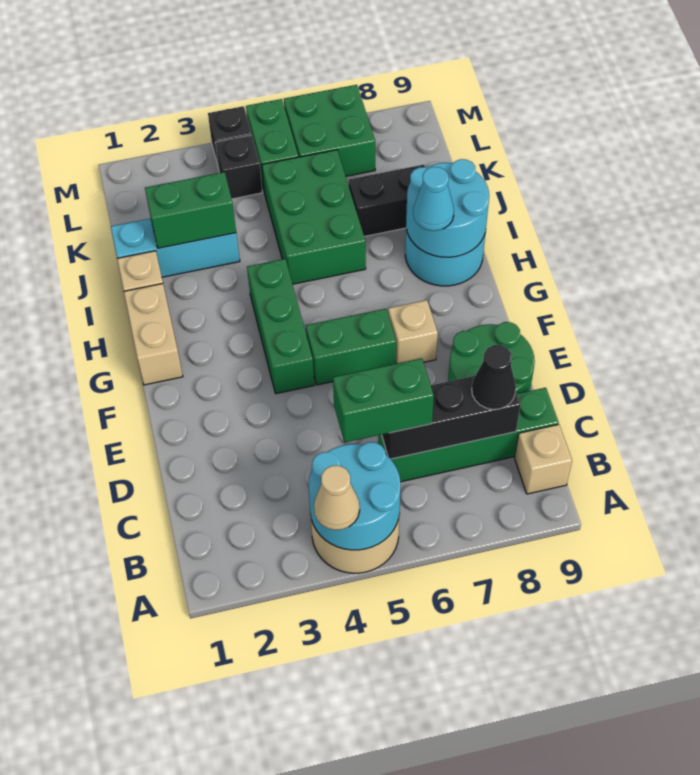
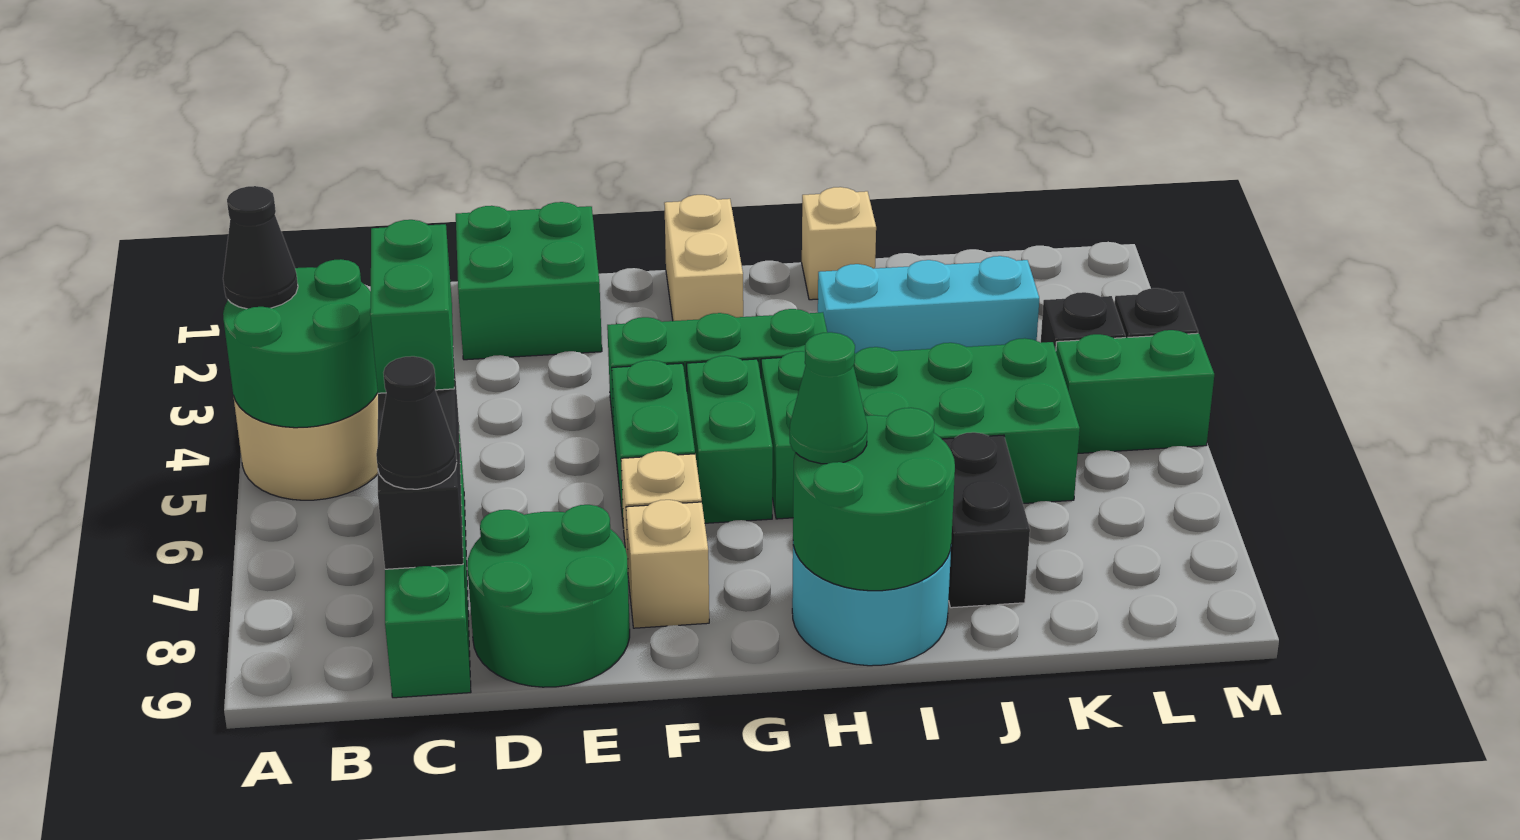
cyan 2x2 round brick [308,442,400,550] -> green 2x2 round brick [223,259,378,428]
tan 1x1 cone [314,465,360,530] -> black 1x1 cone [223,186,298,309]
tan 1x1 brick [515,424,572,494] -> tan 1x1 brick moved to [626,500,709,628]
tan 1x2 brick [124,284,183,385] -> tan 1x2 brick turned to [664,195,743,321]
cyan 2x2 round brick [406,159,489,257] -> green 2x2 round brick [793,408,955,591]
cyan 1x1 cone [413,167,454,231] -> green 1x1 cone [790,332,867,464]
green 2x3 brick [262,150,366,284] -> green 2x4 brick [761,338,1080,519]
cyan 1x3 brick [111,218,240,277] -> cyan 1x3 brick turned to [818,256,1039,353]
green 1x2 brick [145,172,236,248] -> green 1x2 brick moved to [687,356,773,523]
green 2x2 brick [284,85,375,176] -> green 2x2 brick moved to [456,202,602,360]

